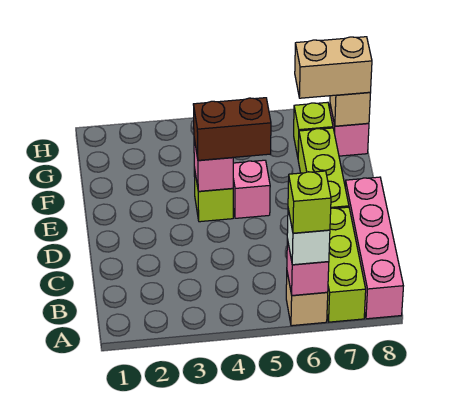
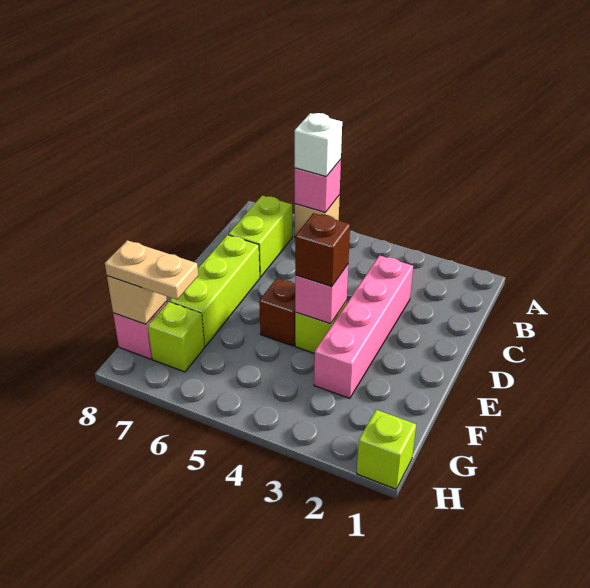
lime 1x1 brick [288,171,331,233] -> lime 1x1 brick moved to [357,410,416,489]
lime 1x3 brick [327,207,366,322] -> lime 1x2 brick [228,196,292,277]
pink 1x4 brick [345,177,403,319] -> pink 1x4 brick moved to [314,256,413,398]
brown 1x2 brick [193,98,271,160] -> brown 1x1 brick [295,213,350,287]
pink 1x1 brick [233,160,270,218] -> brown 1x1 brick [259,278,296,346]
tan 1x2 brick [295,37,372,98] -> tan 1x2 plate [105,240,198,300]

